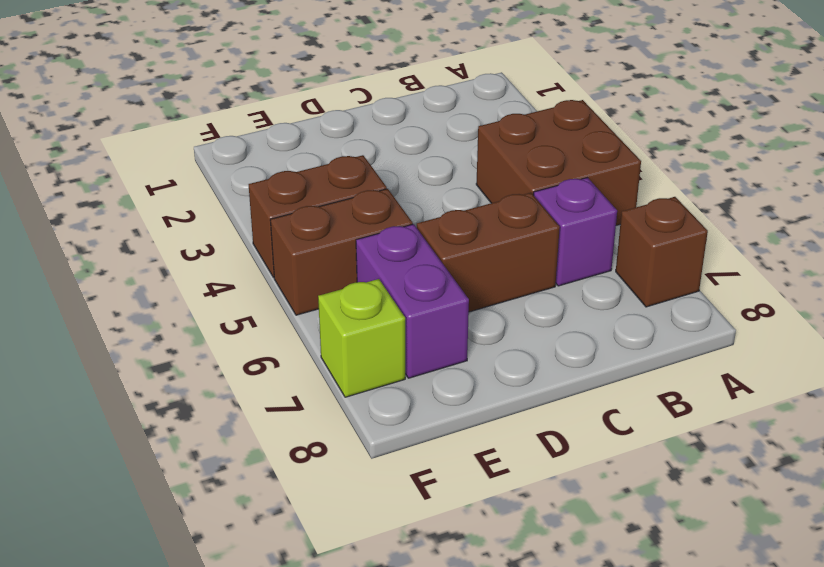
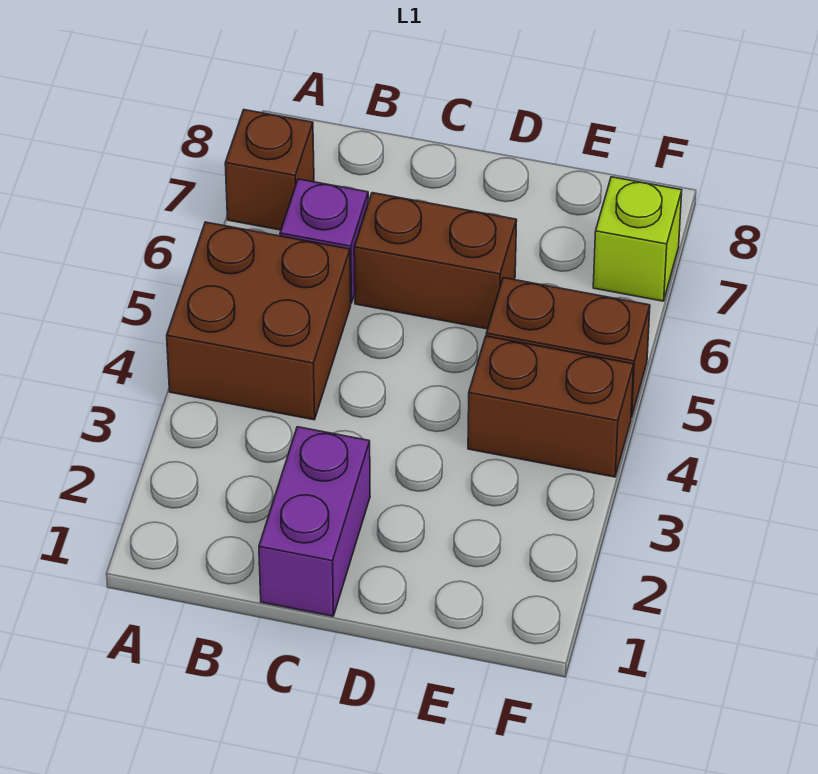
purple 1x2 brick [356,224,469,378] -> purple 1x2 brick moved to [259,427,370,616]

